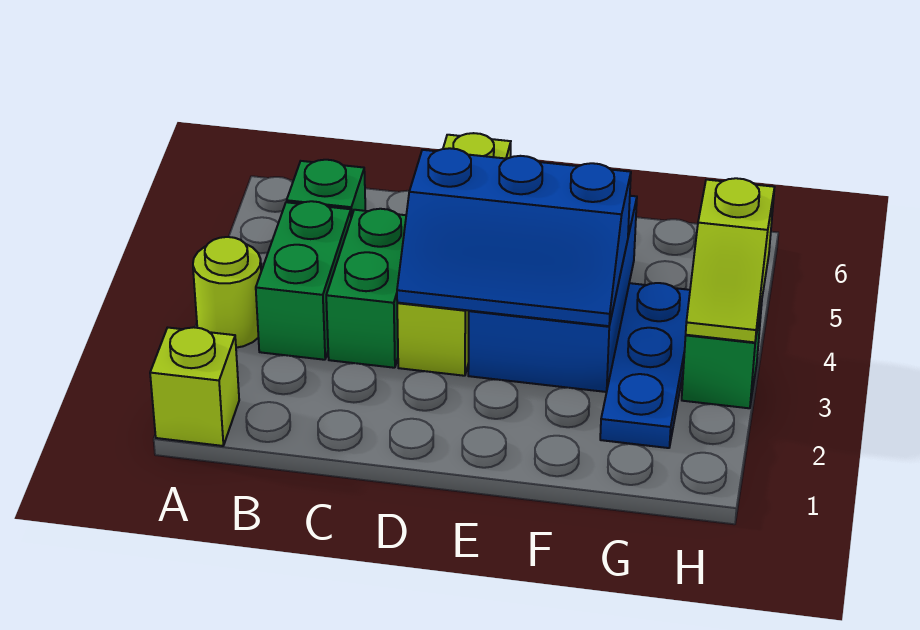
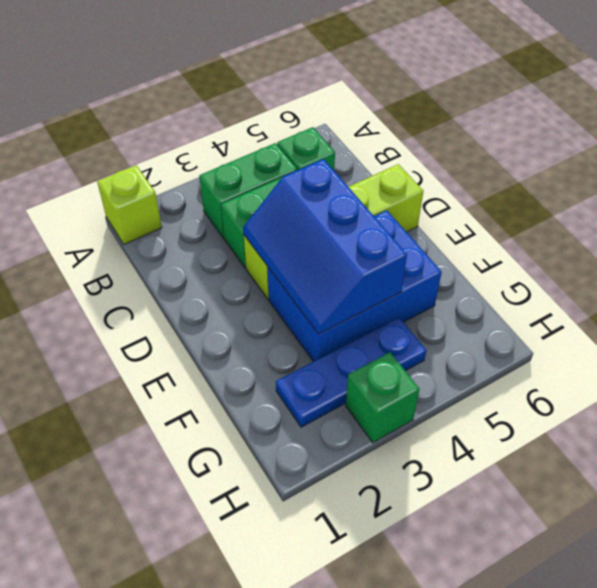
lime 1x1 round brick [193,237,261,348] -> none
lime 1x2 slope [686,178,774,342] -> none

